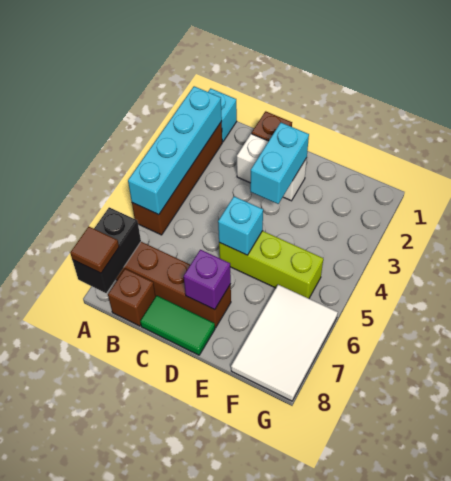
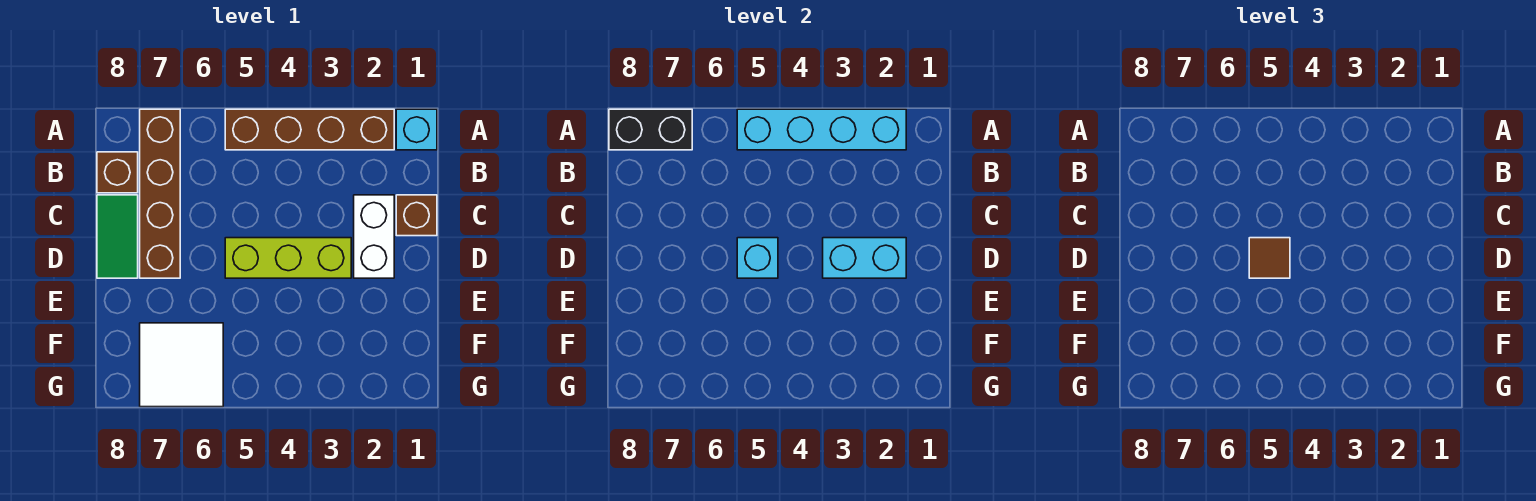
brown 1x1 tile [70,227,119,273] -> brown 1x1 tile moved to [1249,238,1290,278]
lime 1x3 brick [219,231,323,299] -> lime 1x3 brick turned to [225,238,351,278]
purple 1x1 brick [184,250,231,309] -> none
white 2x3 tile [231,285,338,401] -> white 2x2 tile [140,323,223,407]

